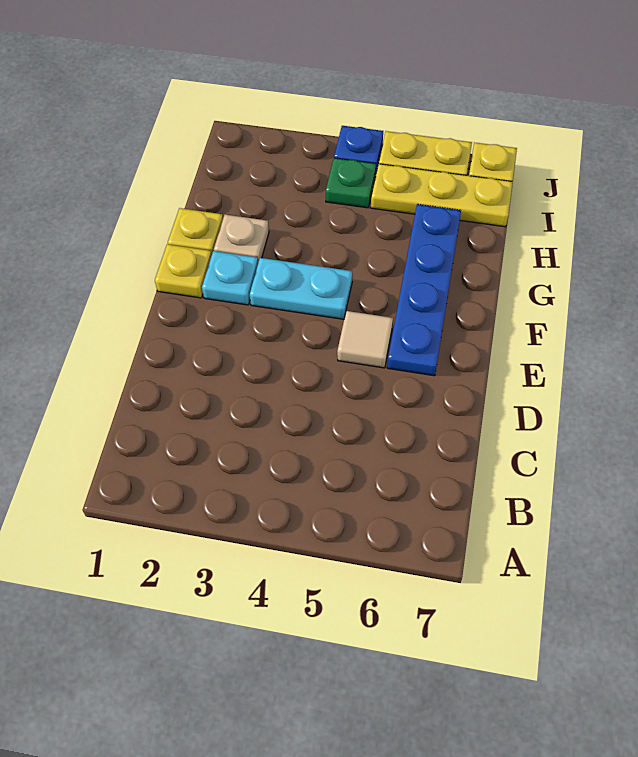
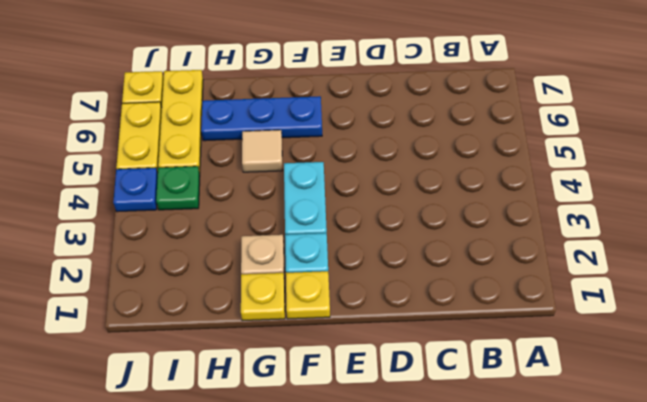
tan 1x1 tile [337,311,393,368] -> tan 1x1 tile moved to [242,130,282,172]
blue 1x4 plate [387,204,461,376] -> blue 1x3 plate [201,96,322,141]

